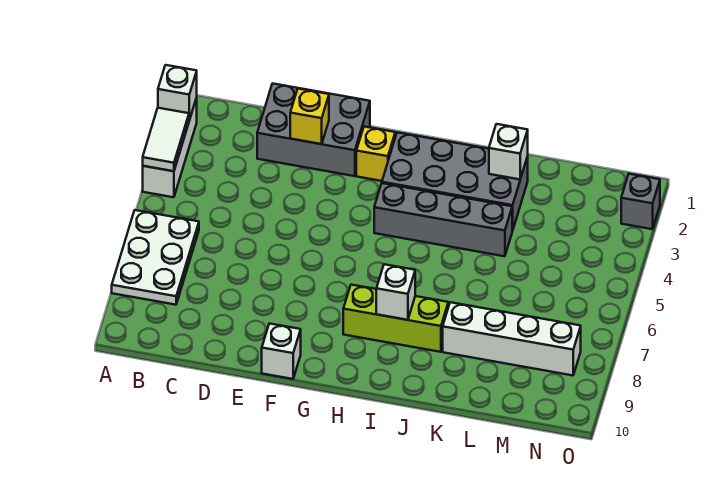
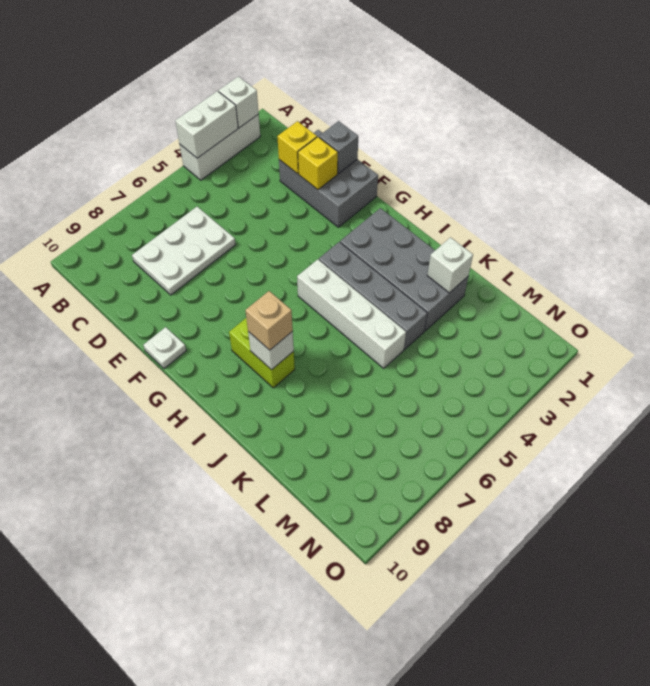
white 1x2 tile [143,108,189,171] -> white 1x2 brick [175,91,238,158]
white 2x3 plate [112,210,199,305] -> white 2x3 plate moved to [132,207,236,295]
white 1x1 brick [262,324,301,379] -> white 1x1 plate [143,327,186,369]
yellow 1x1 brick [356,127,395,181] -> yellow 1x1 brick moved to [277,121,317,174]
lime 1x3 brick [343,285,448,352] -> lime 1x2 brick [229,318,295,388]
none -> tan 1x1 brick [245,291,293,350]
white 1x4 brick [443,302,581,375] -> white 1x4 brick moved to [297,259,406,368]
grey 1x1 brick [621,174,660,229] -> grey 1x1 brick moved to [319,121,358,174]

